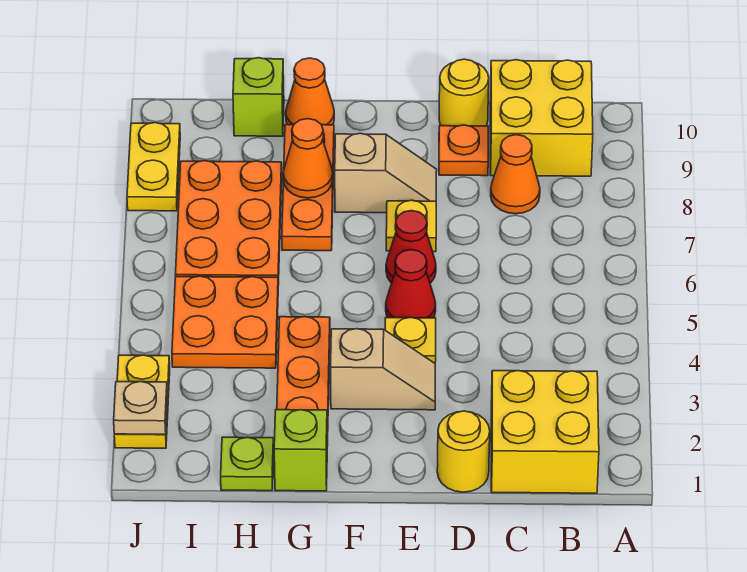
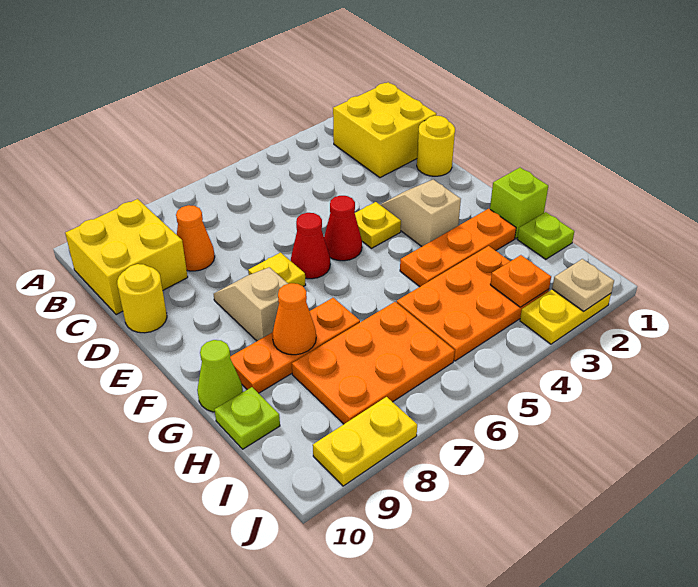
orange 1x1 plate [439,125,488,176] -> orange 1x1 plate moved to [490,255,551,307]
orange 1x1 cone [286,58,334,125] -> lime 1x1 cone [197,340,243,412]
orange 2x2 plate [172,276,278,368] -> orange 2x3 plate [397,246,549,361]
lime 1x1 brick [233,58,284,136] -> lime 1x1 plate [215,387,280,449]

